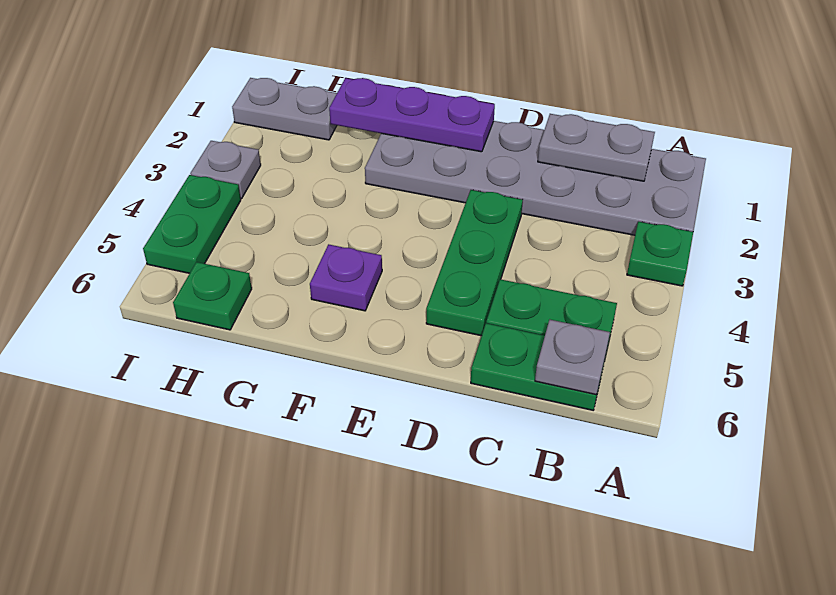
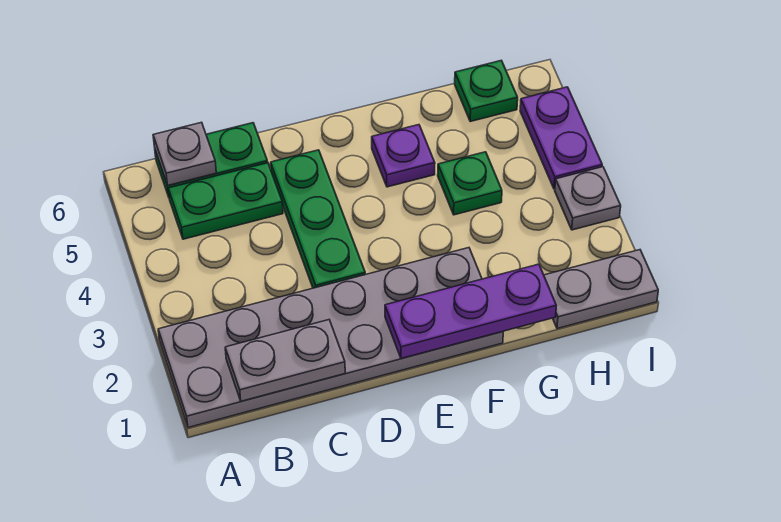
green 1x1 plate [627,222,693,286] -> green 1x1 plate moved to [438,152,502,215]
green 1x2 plate [143,175,241,273] -> purple 1x2 plate [520,87,602,189]

